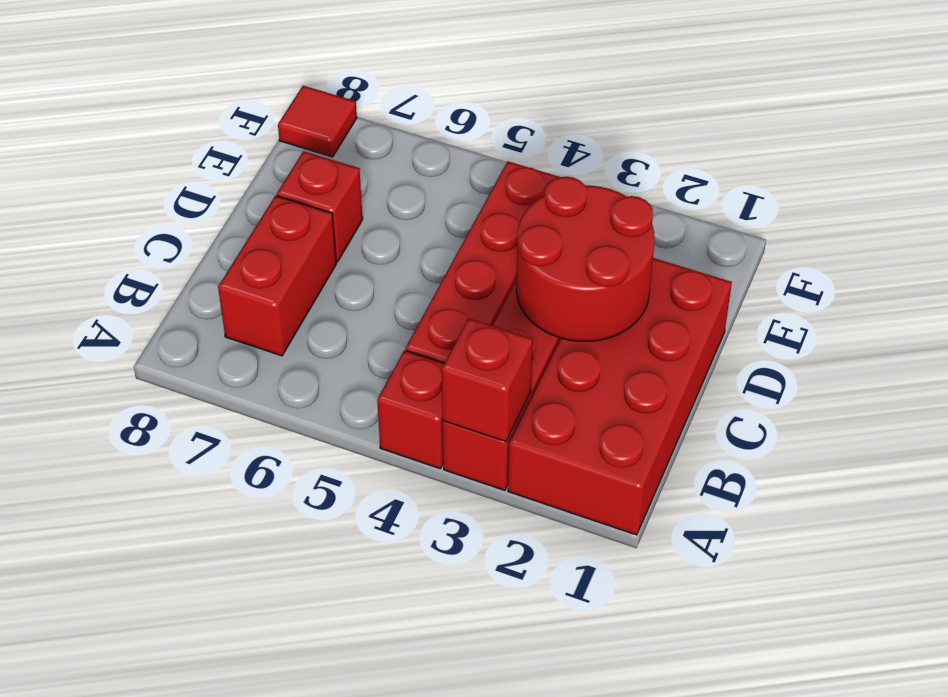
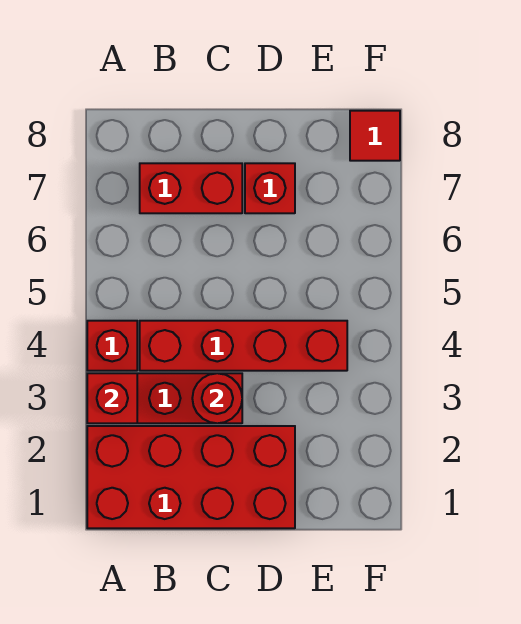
red 2x2 round brick [516,177,655,341] -> red 1x1 round brick [192,373,242,423]

